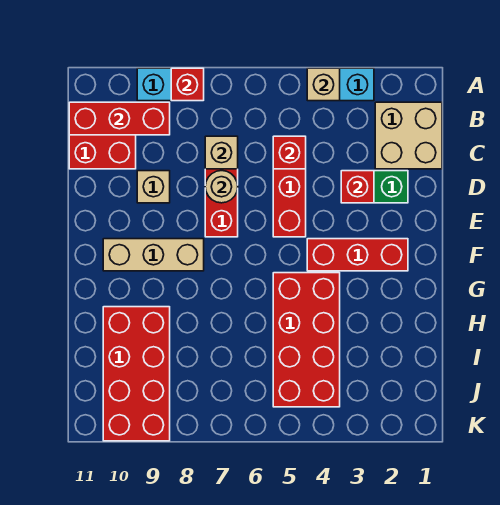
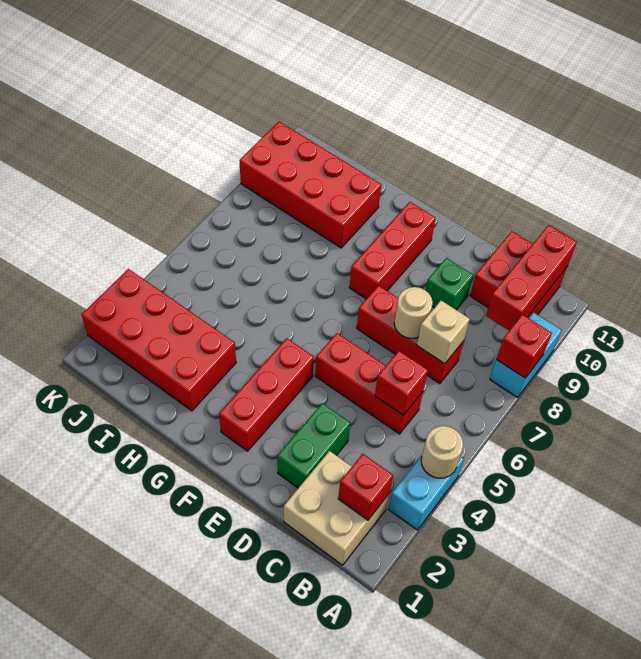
tan 1x1 brick [307,68,340,101] -> tan 1x1 round brick [421,426,463,478]
red 1x1 brick [341,171,374,203] -> red 1x1 brick moved to [338,454,393,520]
tan 1x1 brick [137,171,170,203] -> green 1x1 brick [426,258,473,310]
tan 1x3 brick [103,239,204,271] -> red 1x3 brick [349,202,436,299]
red 2x4 brick [273,273,340,407] -> red 2x4 brick moved to [82,269,236,411]

